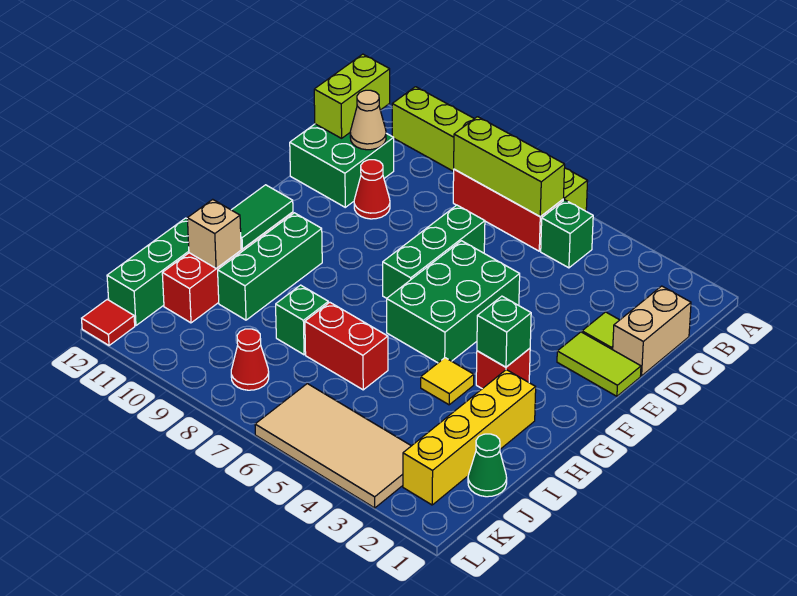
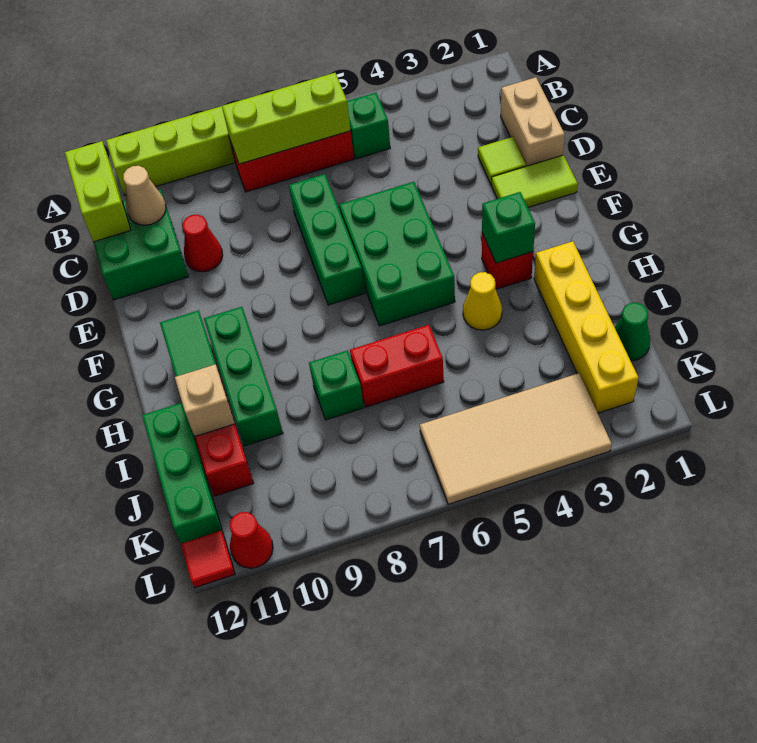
yellow 1x1 tile [421,358,474,405] -> yellow 1x1 cone [463,272,502,330]
red 1x1 cone [231,329,269,390] -> red 1x1 cone moved to [230,512,273,568]

